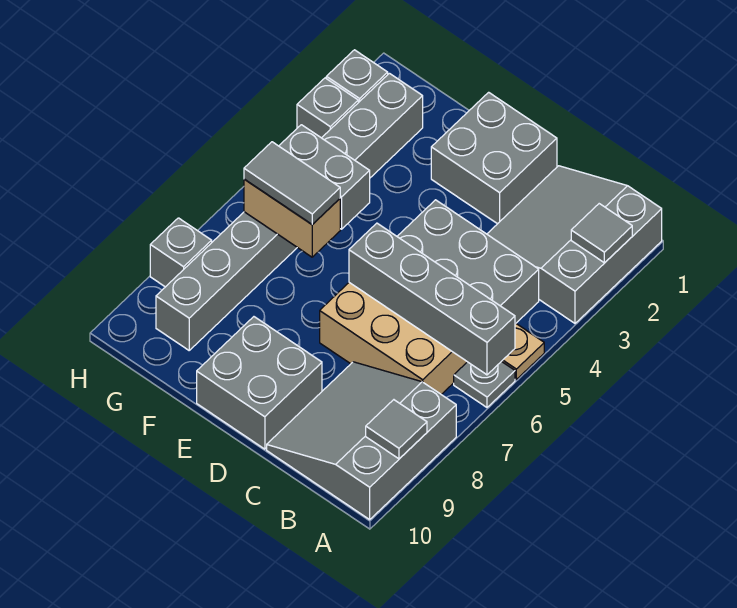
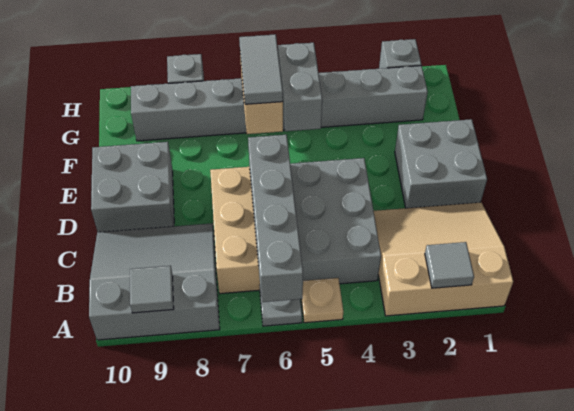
grey 3x3 slope [487,166,662,323] -> tan 3x3 slope [374,202,513,316]
grey 1x1 brick [297,78,358,138] -> none

